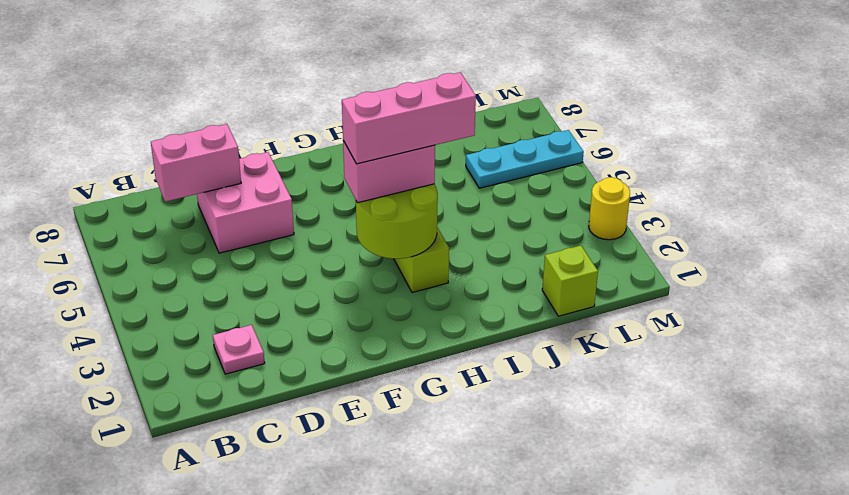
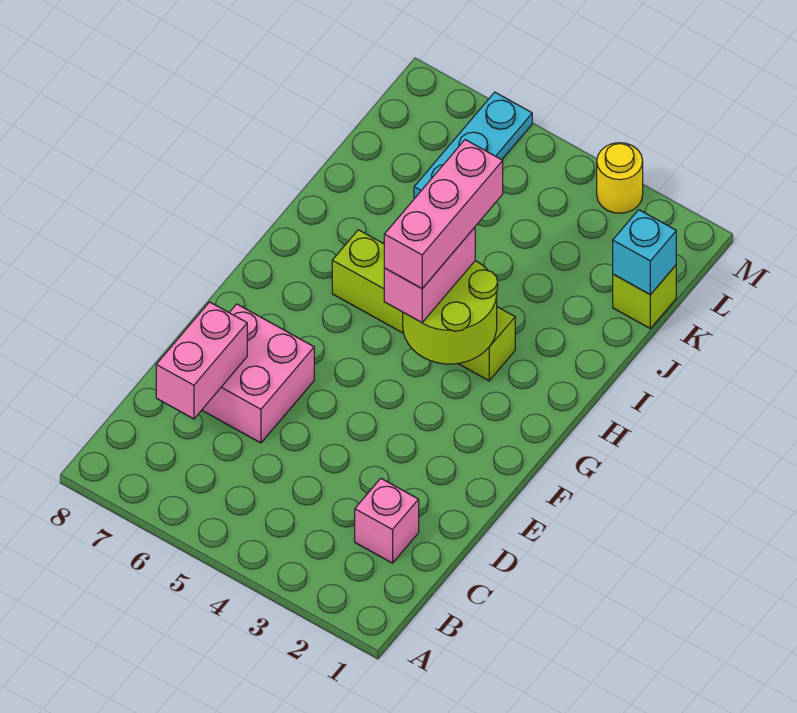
pink 1x1 plate [213,325,265,374] -> pink 1x1 brick [355,478,419,563]
none -> cyan 1x1 brick [613,210,676,295]

